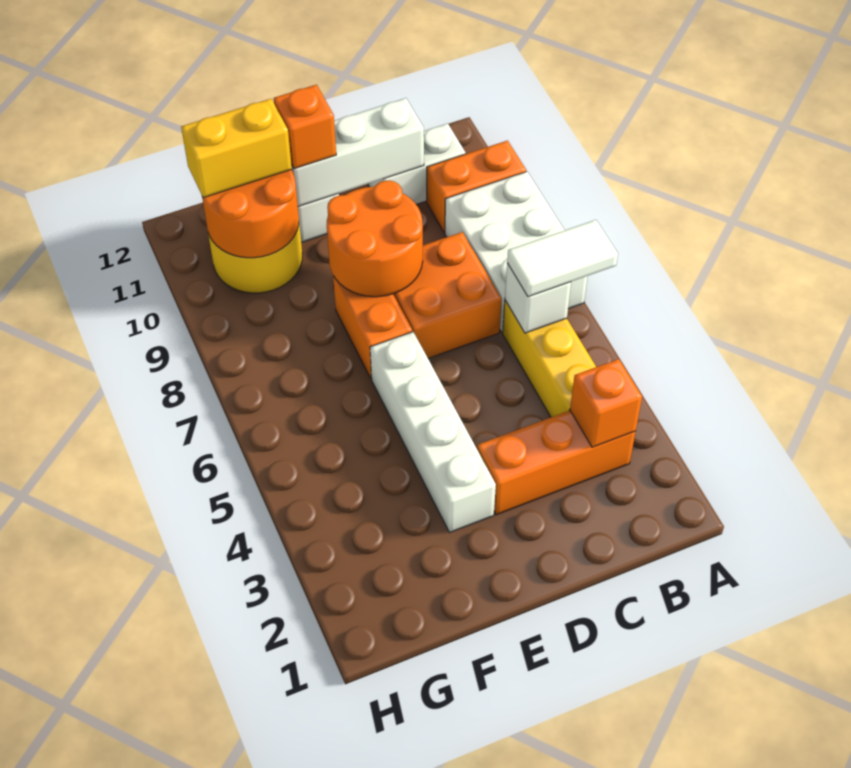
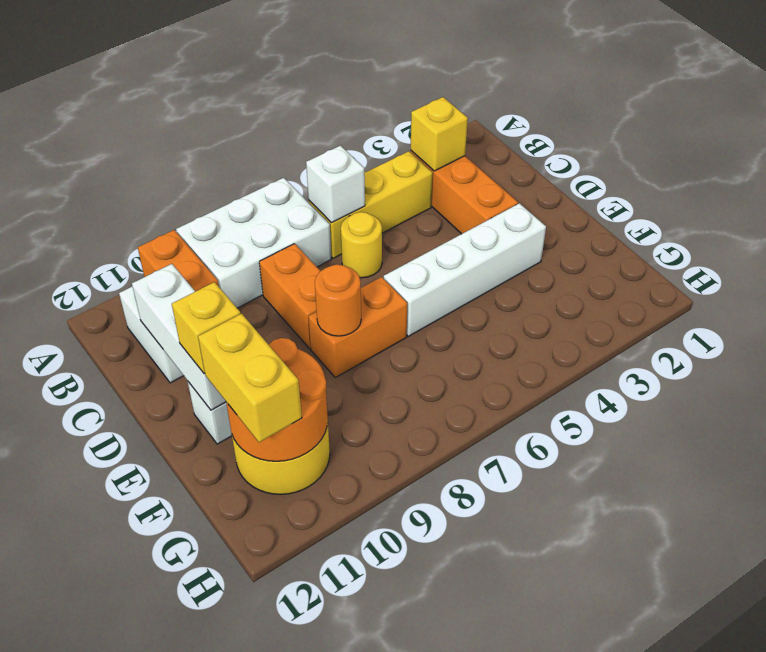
white 1x2 tile [507,220,618,297] -> none
orange 1x1 brick [570,359,642,447] -> yellow 1x1 brick [411,97,468,171]
none -> yellow 1x1 round brick [341,212,382,278]
orange 2x2 brick [393,232,502,358] -> orange 1x2 brick [259,244,320,349]
orange 2x2 round brick [327,181,423,297] -> orange 1x1 round brick [315,264,361,336]
orange 1x1 brick [274,85,336,169] -> yellow 1x1 brick [172,282,241,374]

